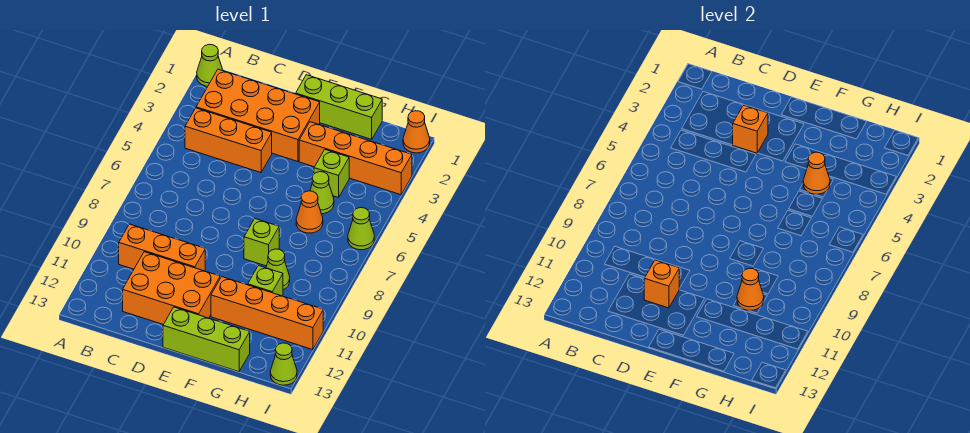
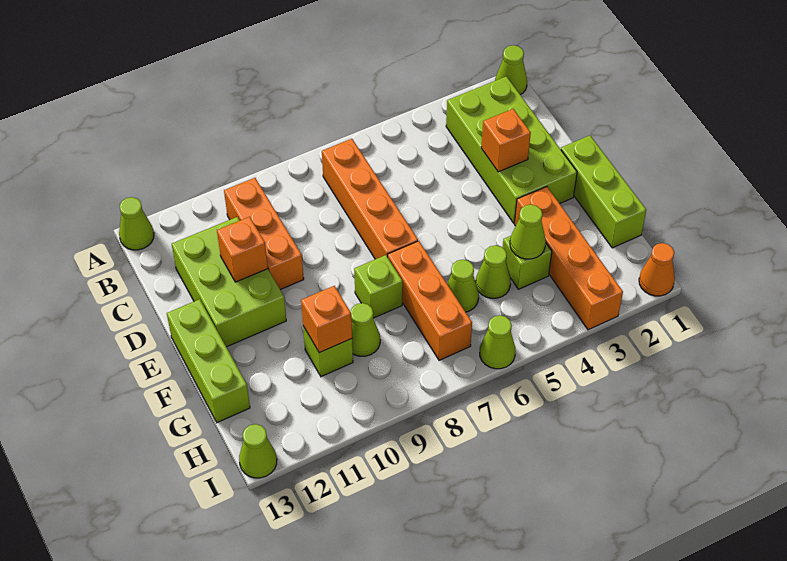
none -> lime 1x1 cone [119,197,154,250]
orange 2x4 brick [196,69,320,162] -> lime 2x4 brick [446,76,577,223]
orange 1x3 brick [185,108,272,173] -> orange 1x3 brick moved to [388,241,472,360]
orange 2x3 brick [123,252,220,325] -> lime 2x3 brick [172,217,286,347]
orange 1x4 brick [211,277,323,350] -> orange 1x4 brick moved to [322,139,418,259]
orange 1x1 cone [803,152,830,194] -> lime 1x1 cone [510,205,546,259]
orange 1x1 cone [296,191,323,233] -> lime 1x1 cone [447,260,479,312]
orange 1x1 cone [737,268,764,310] -> orange 1x1 brick [301,286,352,353]

